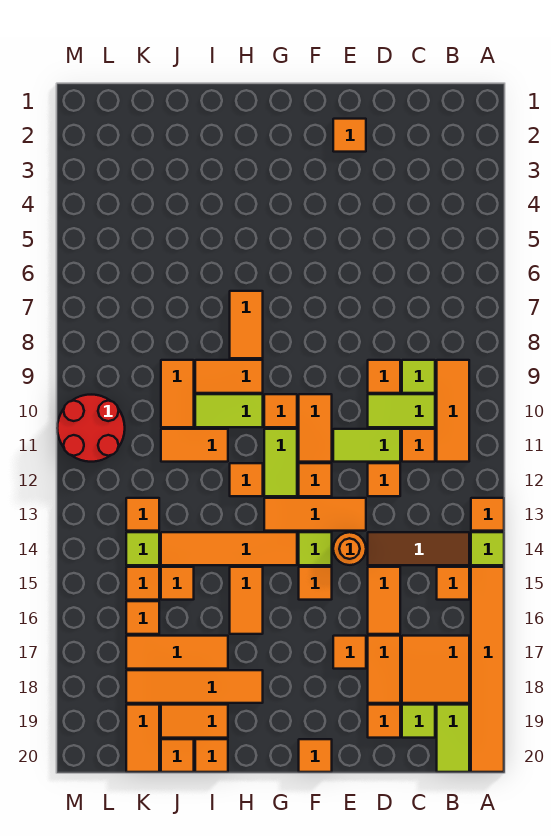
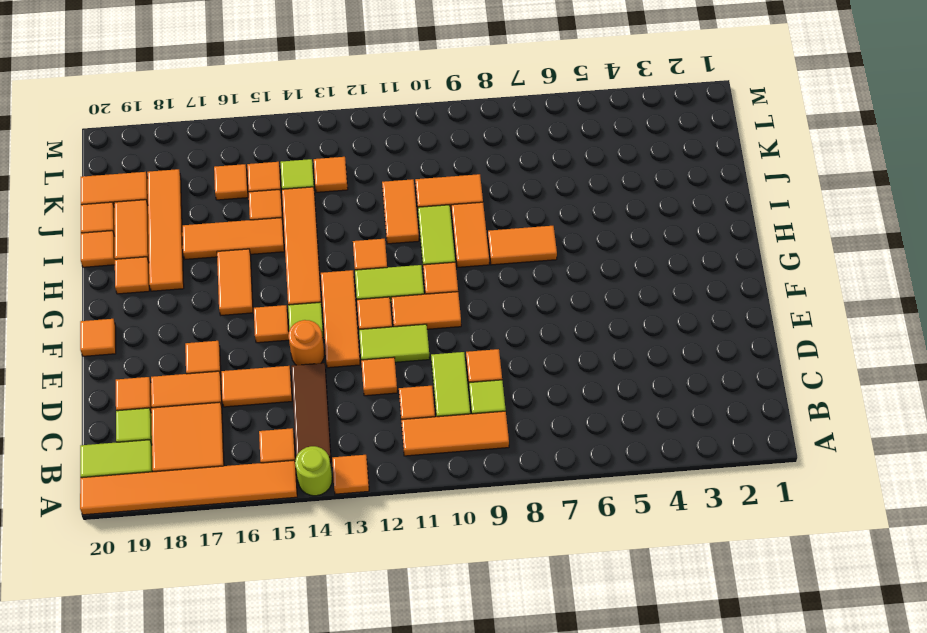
lime 1x1 tile [471,532,504,565] -> lime 1x1 round brick [295,446,332,496]
lime 1x2 tile [333,429,400,462] -> lime 1x2 tile turned to [359,324,430,362]
orange 1x1 tile [333,119,366,152] -> orange 1x1 tile moved to [115,257,149,294]
orange 1x2 tile [230,567,263,634] -> orange 1x2 tile turned to [217,249,253,315]
orange 1x3 tile [126,636,228,669] -> orange 1x3 tile turned to [182,218,284,259]
red 2x2 round brick [57,395,125,462] -> none

